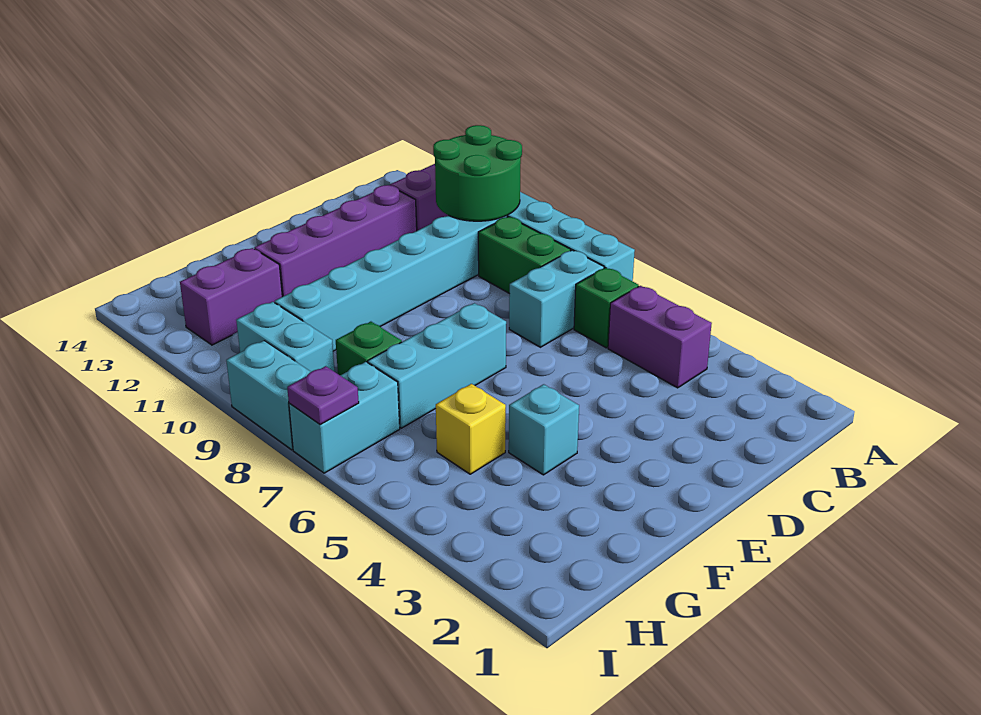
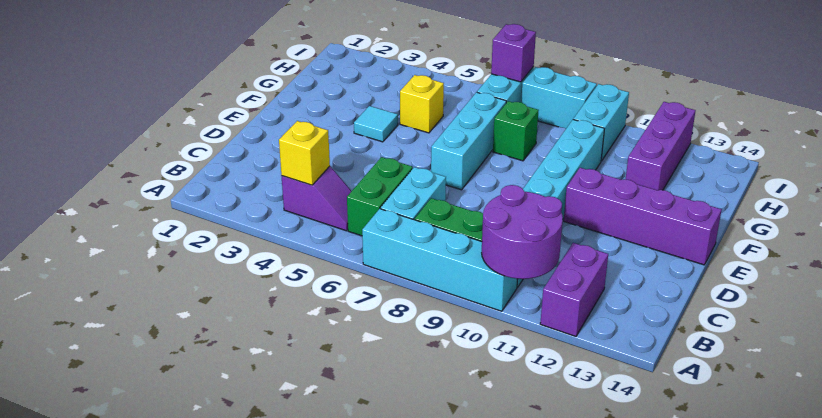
green 2x2 round brick [433,125,522,221] -> purple 2x2 round brick [482,185,563,279]
purple 1x2 brick [608,286,712,388] -> purple 1x2 slope [282,166,351,231]
none -> yellow 1x1 brick [279,121,330,185]
green 1x1 brick [574,268,639,348] -> green 1x2 brick [347,157,413,236]
purple 1x4 brick [254,185,417,297] -> purple 1x4 brick turned to [564,168,722,265]
cyan 1x1 brick [509,384,579,475] -> cyan 1x1 tile [354,106,398,142]
purple 1x2 brick [180,248,282,345] -> purple 1x3 brick [626,102,696,190]
cyan 1x2 brick [236,302,334,372] -> cyan 1x2 brick turned to [573,84,629,161]
purple 1x1 plate [287,366,359,424] -> purple 1x1 brick [491,24,536,82]

